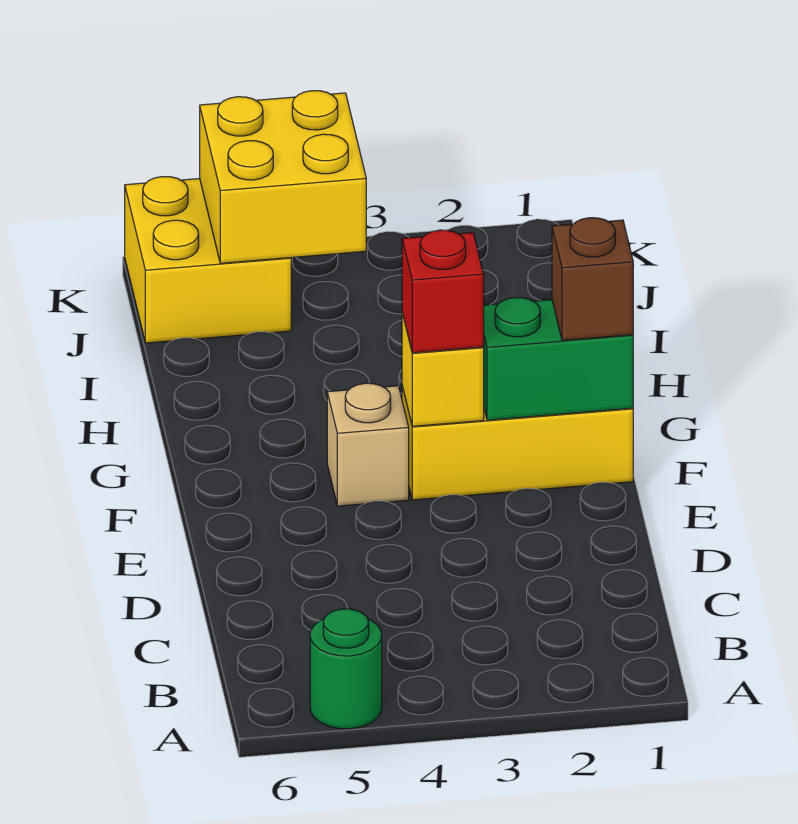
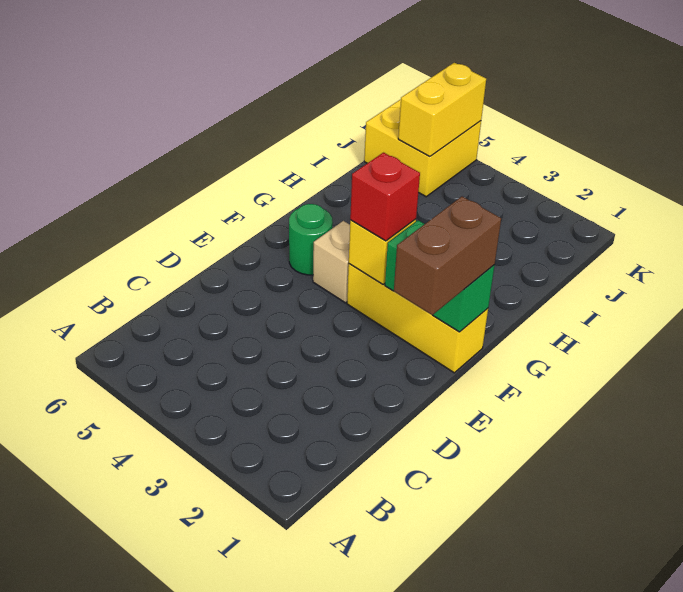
green 1x1 round brick [310,609,382,729] -> green 1x1 round brick moved to [289,204,333,275]
brown 1x1 brick [552,218,633,340] -> brown 1x2 brick [394,196,501,315]
yellow 2x2 brick [200,91,366,263] -> yellow 1x2 brick [398,63,486,156]

